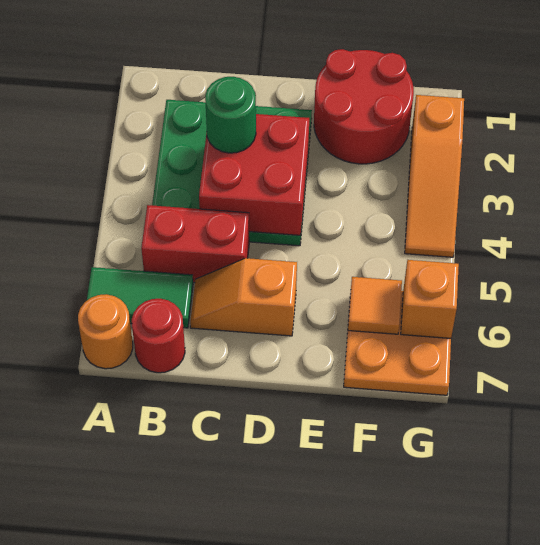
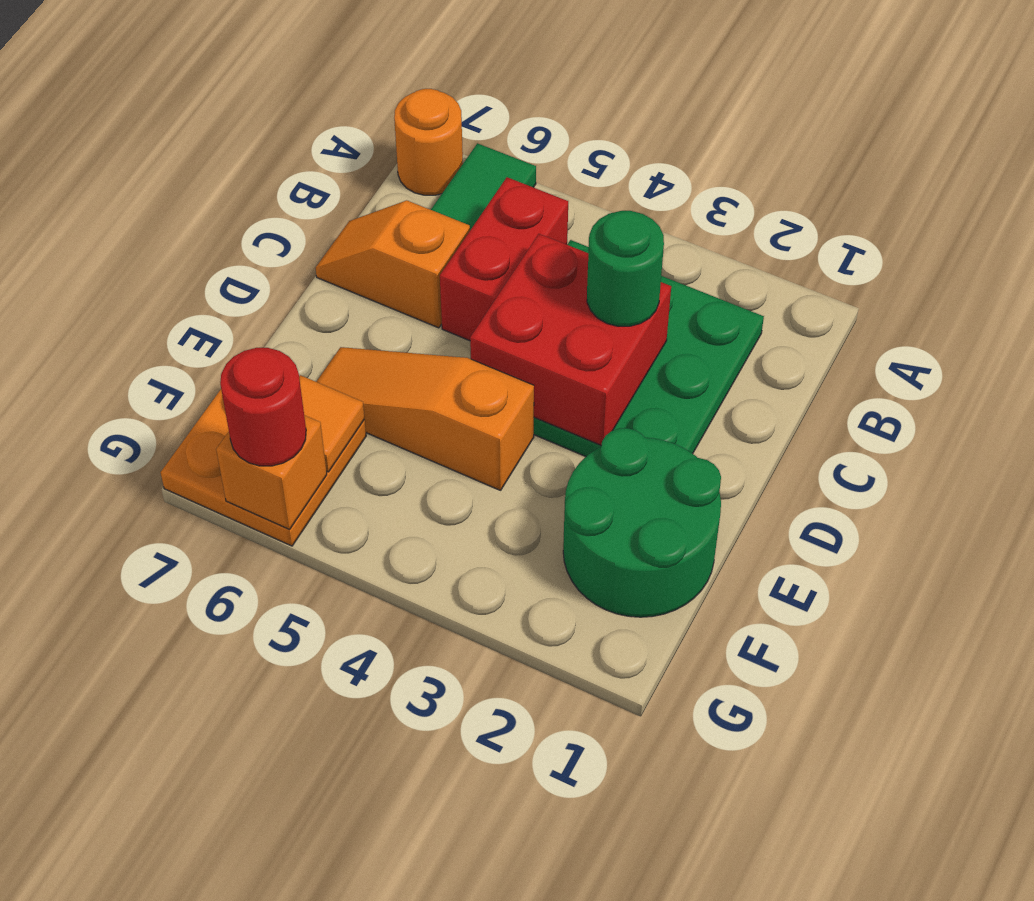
red 1x1 round brick [132,299,185,373] -> red 1x1 round brick moved to [220,348,306,466]
orange 1x2 slope [190,258,297,336] -> orange 1x2 slope turned to [316,201,470,328]
red 2x2 round brick [314,49,414,164] -> green 2x2 round brick [563,428,721,617]
orange 1x3 slope [405,95,464,257] -> orange 1x3 slope moved to [316,347,534,490]

